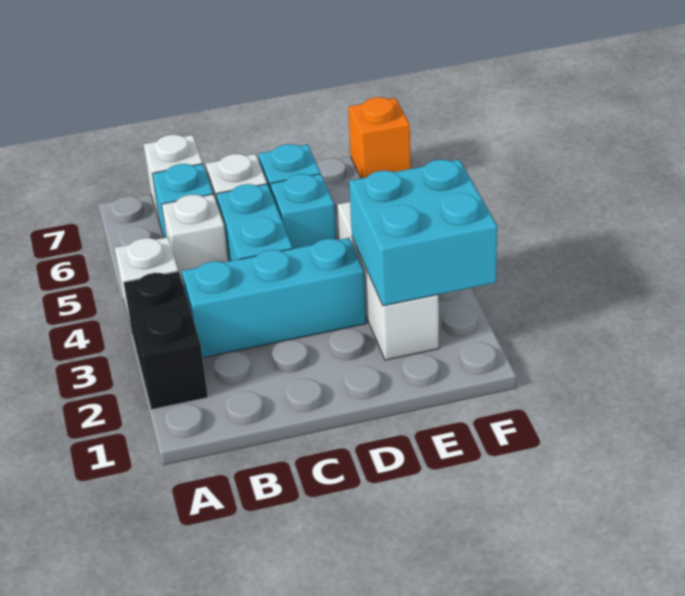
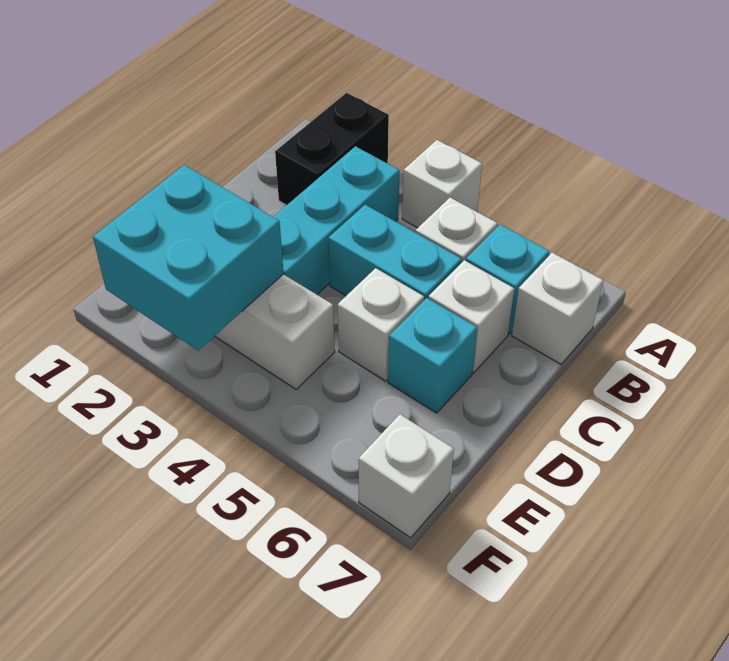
black 1x2 brick [123,271,208,410] -> black 1x2 brick turned to [275,93,389,205]
cyan 1x1 brick [270,174,336,249] -> white 1x1 brick [338,268,424,381]
orange 1x1 brick [348,97,411,178] -> white 1x1 brick [359,414,454,538]

